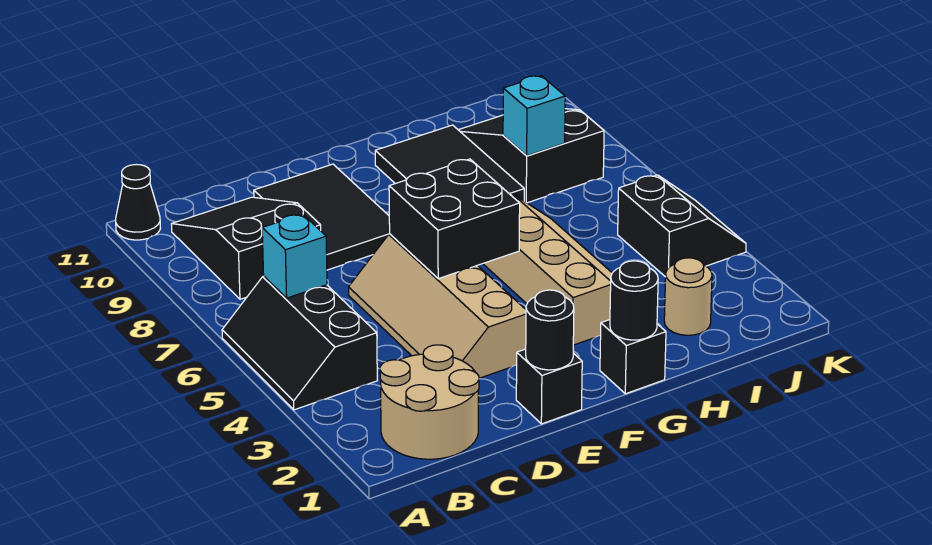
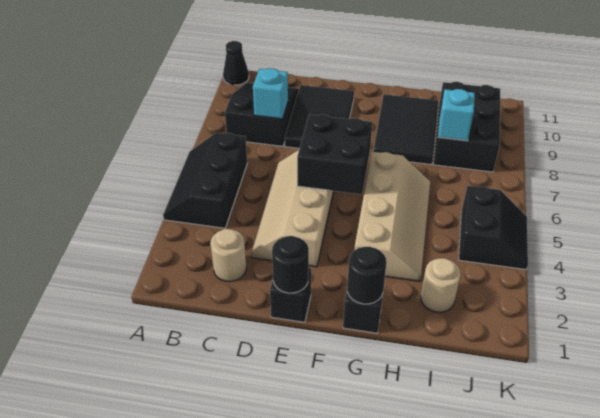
tan 2x2 round brick [380,345,479,459] -> tan 1x1 round brick [210,229,246,282]
cyan 1x1 brick [262,214,327,298] -> cyan 1x1 brick moved to [253,68,288,119]
black 2x3 slope [459,109,604,203] -> black 2x3 brick [433,82,500,172]

